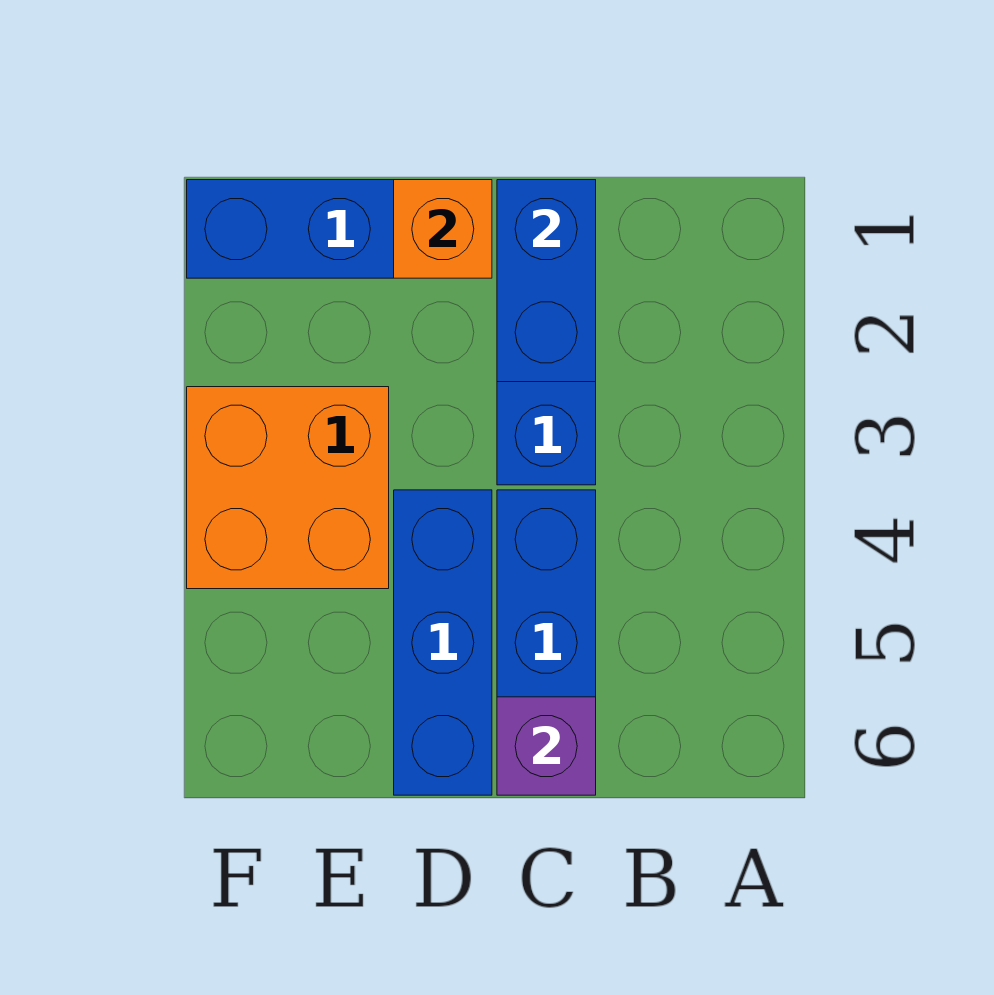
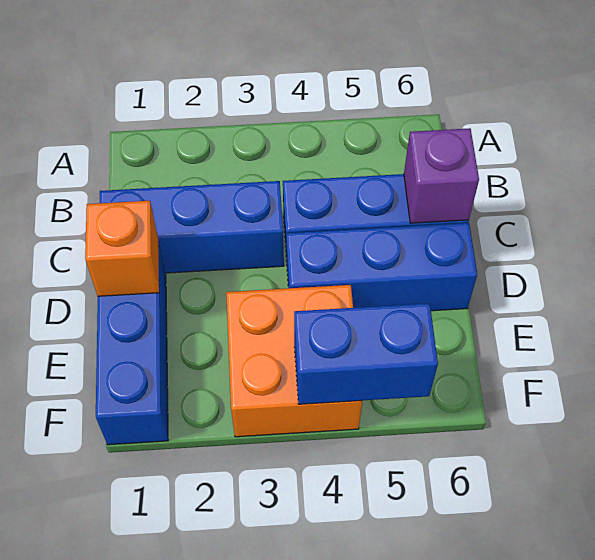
blue 1x2 brick [497,180,596,382] -> blue 1x2 brick moved to [294,303,438,404]

